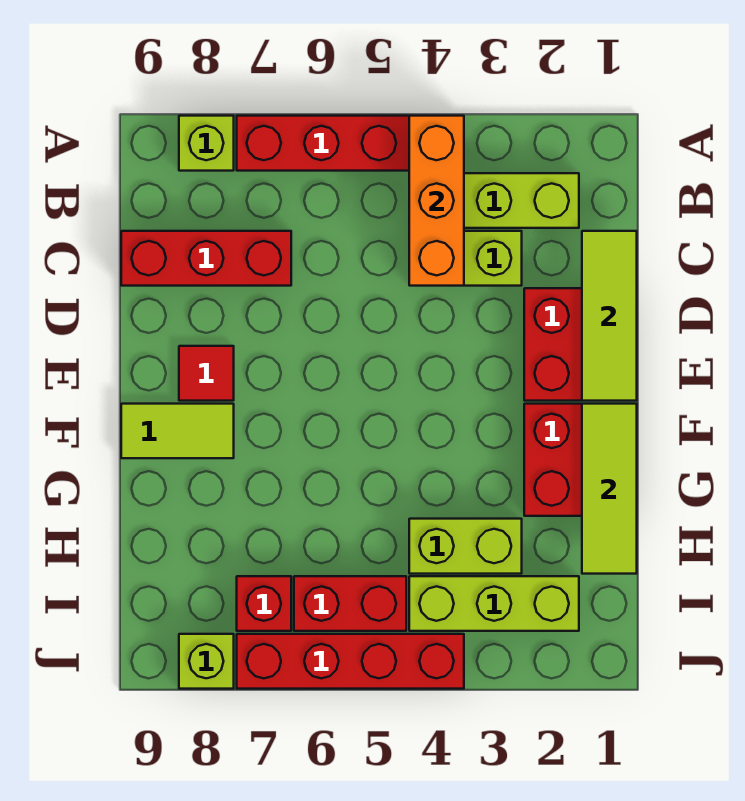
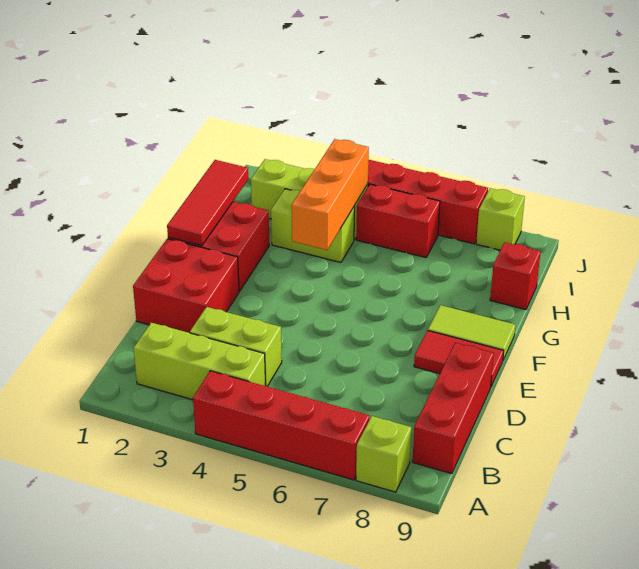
orange 1x3 brick [409,116,464,286] -> orange 1x3 brick moved to [292,139,369,250]
lime 1x3 tile [582,231,637,401] -> none
red 1x3 brick [121,231,291,286] -> red 1x3 brick turned to [412,343,494,474]
red 1x1 tile [179,346,234,401] -> red 1x2 tile [414,330,504,386]
lime 1x3 tile [582,404,637,574] -> red 1x3 tile [167,160,248,246]
red 1x1 brick [237,576,291,631] -> red 1x1 brick moved to [490,242,541,310]

